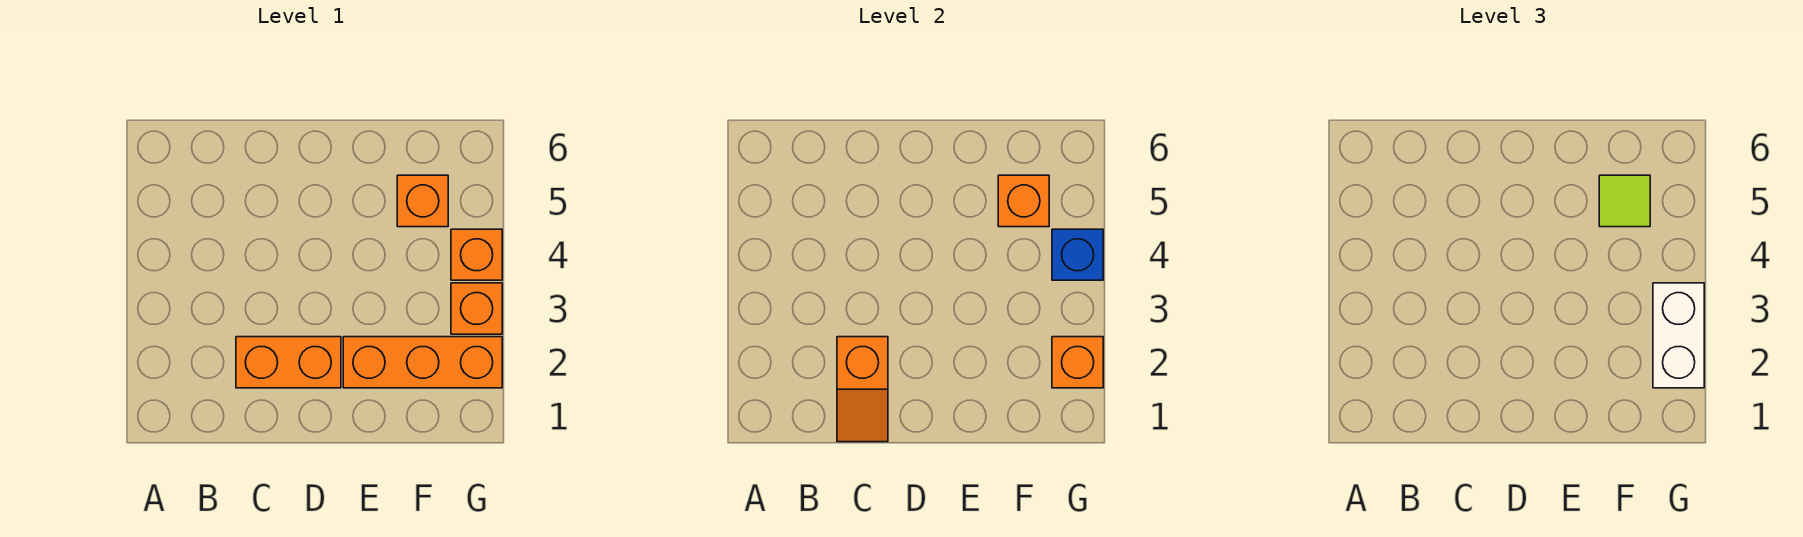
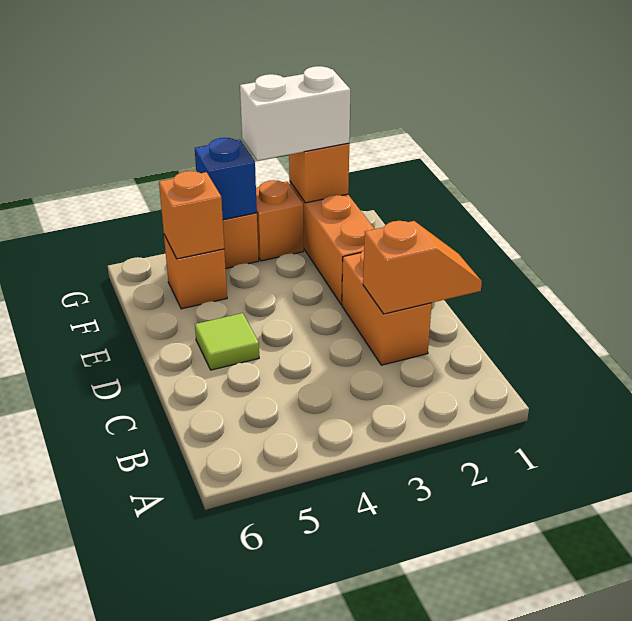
lime 1x1 tile [1599,175,1650,227] -> lime 1x1 tile moved to [195,313,259,370]

